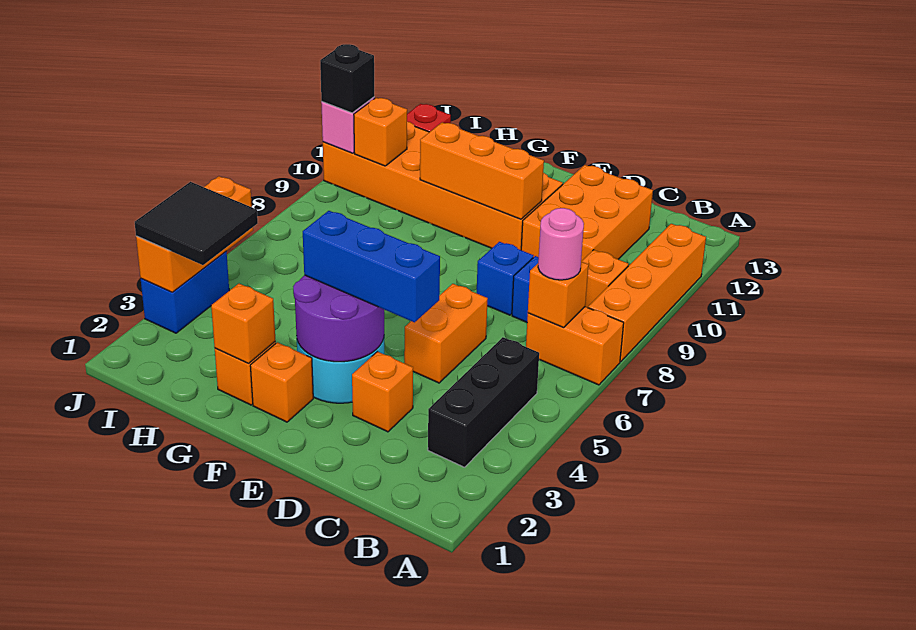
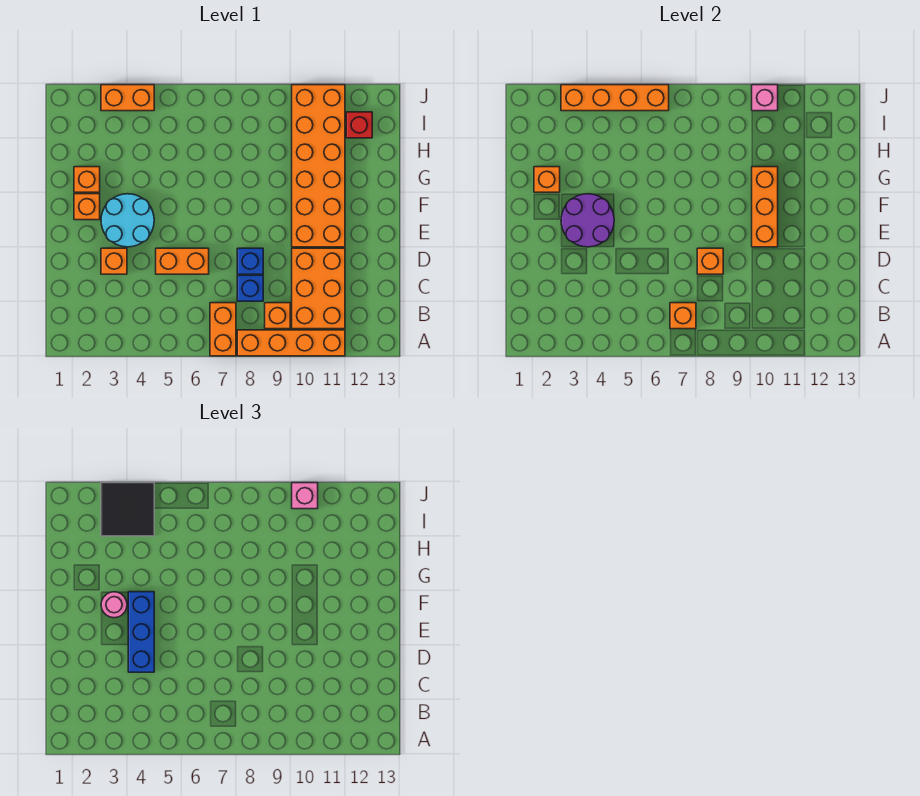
black 1x3 brick [428,337,539,467] -> none
pink 1x1 round brick [538,208,584,280] -> pink 1x1 round brick moved to [101,592,127,618]
orange 2x3 brick [521,165,653,261] -> orange 2x3 brick turned to [292,248,345,329]
orange 1x1 brick [354,98,407,166] -> orange 1x1 brick moved to [697,248,723,274]
blue 1x2 brick [141,252,229,333] -> orange 1x2 brick [101,85,154,111]
orange 1x3 brick [136,176,253,292] -> orange 1x4 brick [561,85,669,111]
black 1x1 brick [320,44,374,113] -> pink 1x1 brick [292,483,318,509]

